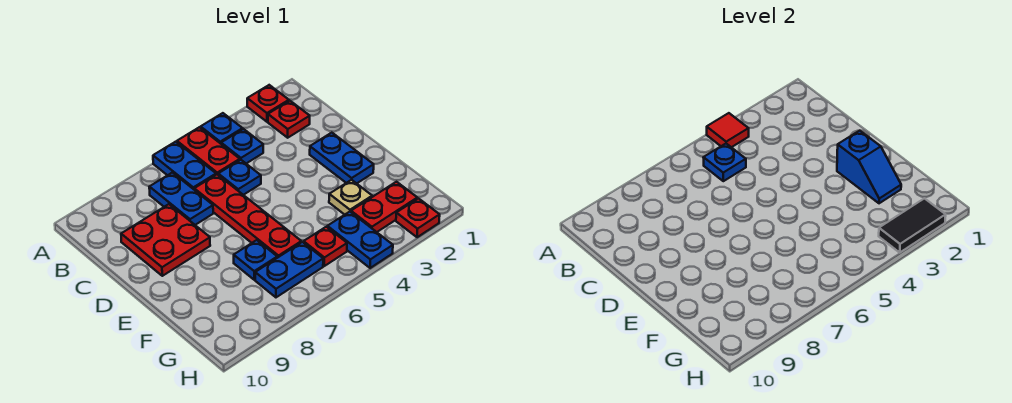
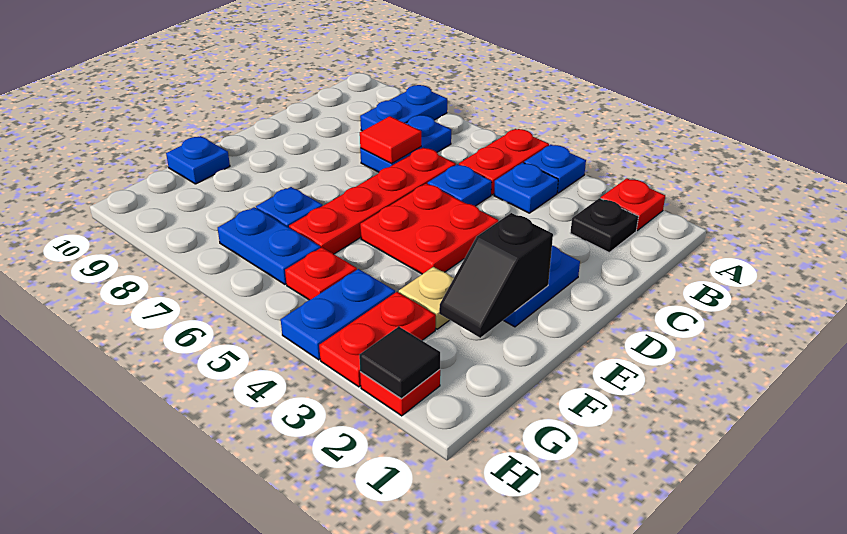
red 1x1 tile [707,113,749,147] -> red 1x1 tile moved to [360,116,421,163]
blue 1x2 plate [153,142,216,189] -> blue 1x2 plate moved to [360,85,447,131]
red 1x1 plate [268,101,310,138] -> black 1x1 plate [570,198,638,252]
blue 1x1 plate [703,144,746,181] -> blue 1x1 plate moved to [166,136,230,184]
red 2x2 plate [121,204,210,276] -> red 2x2 plate moved to [360,183,498,274]
blue 1x2 slope [837,131,901,203] -> black 1x2 slope [439,213,553,338]
red 1x2 plate [351,182,417,232] -> red 1x2 plate turned to [319,292,436,387]
black 1x2 tile [879,198,946,252] -> black 1x1 tile [359,327,440,399]

